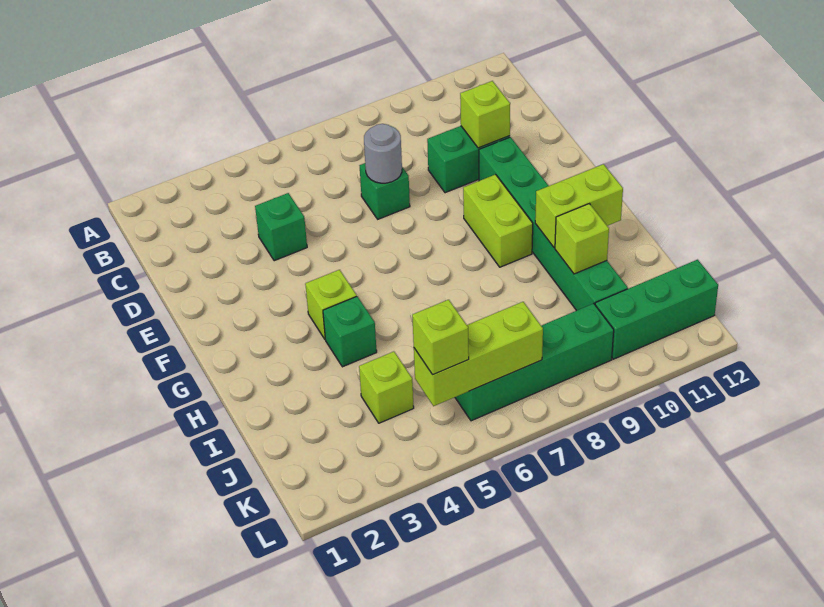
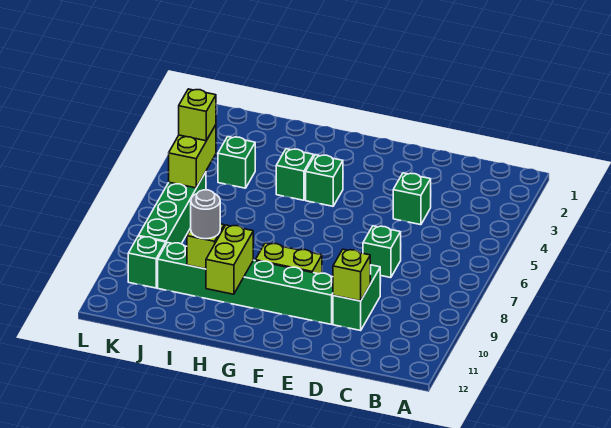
grey 1x1 round brick [364,124,402,183] -> grey 1x1 round brick moved to [191,190,220,239]
lime 1x1 brick [305,270,357,339] -> green 1x1 brick [306,155,343,206]
lime 1x1 brick [359,352,414,423] -> green 1x1 brick [218,137,255,188]
lime 1x3 brick [414,302,543,406] -> lime 1x2 brick [169,125,216,188]
green 1x3 brick [595,260,718,359] -> green 1x1 brick [128,236,166,288]

